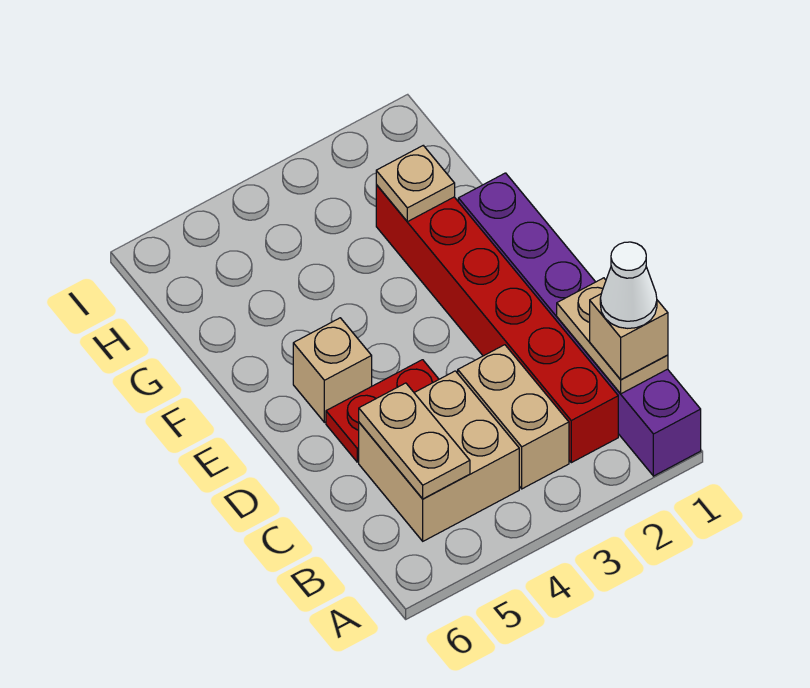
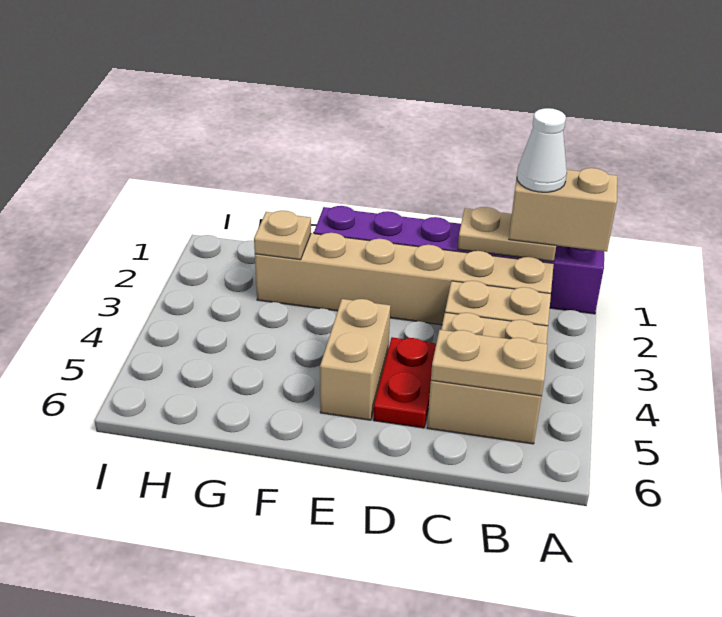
tan 1x1 brick [590,294,668,379] -> tan 1x2 brick [509,168,617,252]
red 1x6 brick [376,185,618,463] -> tan 1x6 brick [255,233,554,325]
tan 1x1 brick [293,318,372,422] -> tan 1x2 brick [320,299,390,420]

